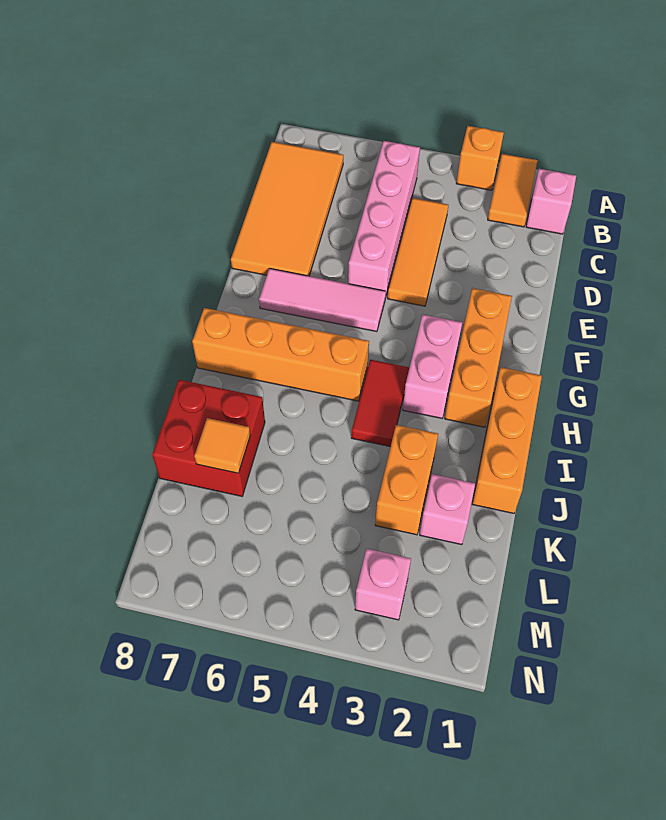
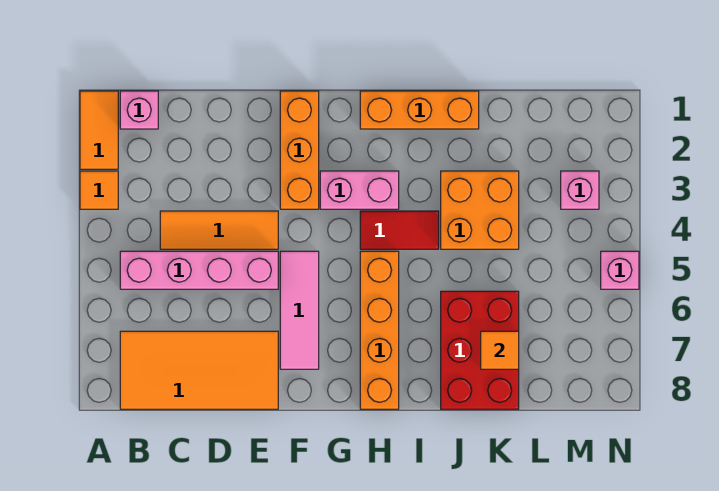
orange 1x2 tile [488,154,538,227] -> orange 1x2 tile turned to [80,91,118,169]
orange 1x1 brick [456,126,504,190] -> orange 1x1 tile [80,171,118,209]
orange 1x3 brick [445,288,512,427] -> orange 1x3 brick turned to [280,91,319,209]
orange 1x2 brick [375,425,438,535] -> orange 2x2 brick [441,171,519,249]
red 2x2 brick [152,380,265,496] -> red 2x3 brick [441,291,519,409]
pink 1x1 brick [420,474,475,545] -> pink 1x1 brick moved to [601,251,639,289]

